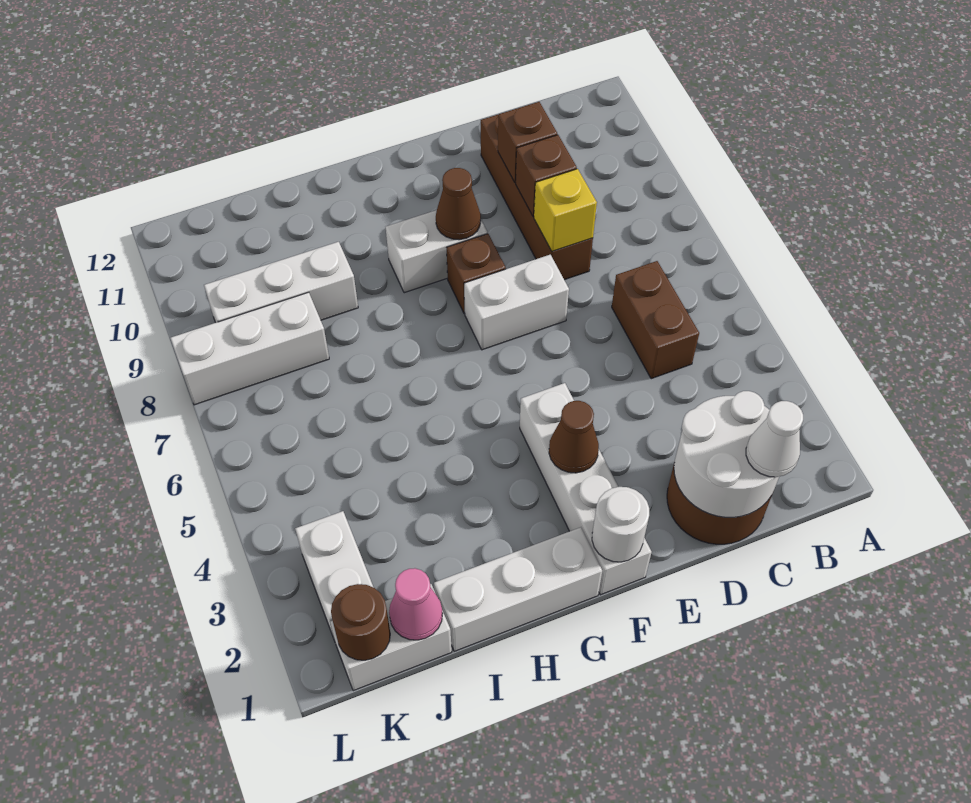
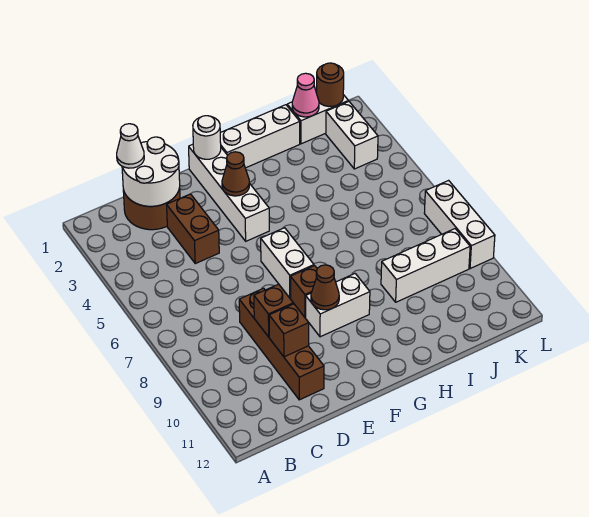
brown 1x2 brick [612,261,699,379] -> brown 1x2 brick moved to [167,194,219,264]
yellow 1x1 brick [534,169,597,251] -> none
white 1x2 brick [464,255,569,350] -> white 1x2 brick turned to [261,228,314,298]
white 1x3 brick [170,292,329,405] -> white 1x3 brick turned to [424,180,495,269]

